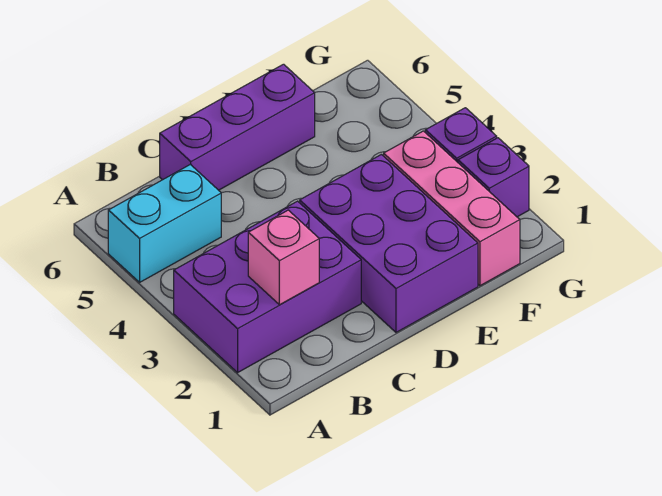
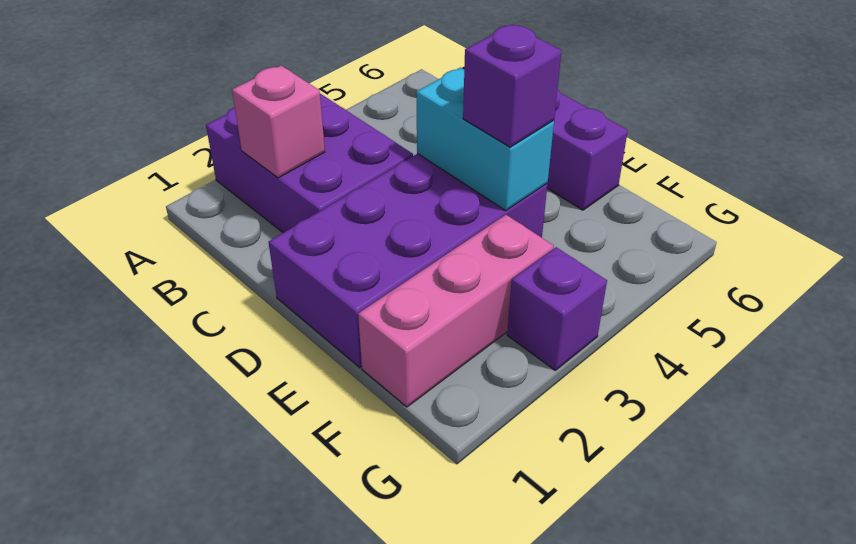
cyan 1x2 brick [108,164,221,282] -> cyan 1x2 brick moved to [416,67,554,211]
purple 2x3 brick [300,154,478,332] -> purple 2x4 brick [269,154,547,367]
purple 1x1 brick [458,138,529,217] -> purple 1x1 brick moved to [463,24,561,147]

